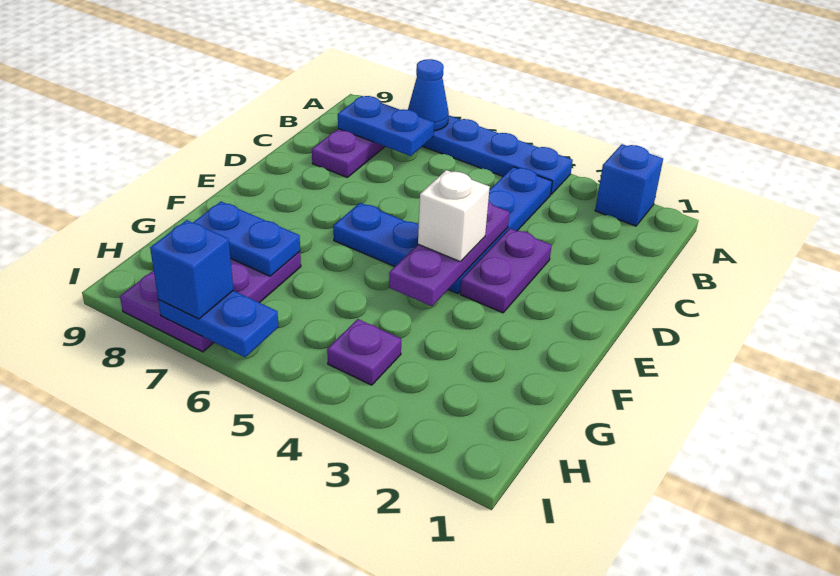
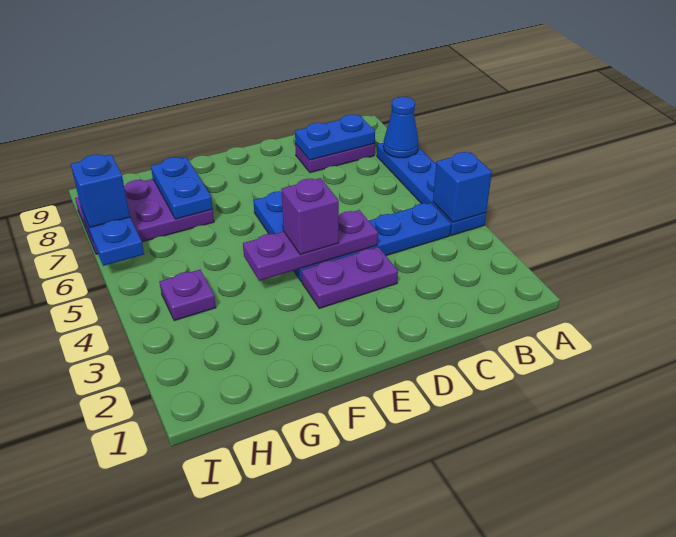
blue 1x1 brick [595,144,663,226] -> blue 1x1 brick moved to [433,152,492,222]
blue 1x2 plate [338,96,434,156] -> blue 1x2 plate turned to [295,114,375,160]
white 1x1 brick [418,170,490,262] -> purple 1x1 brick [281,178,339,255]

